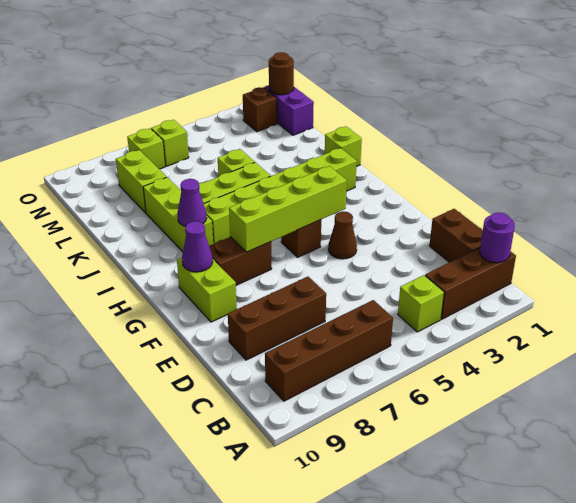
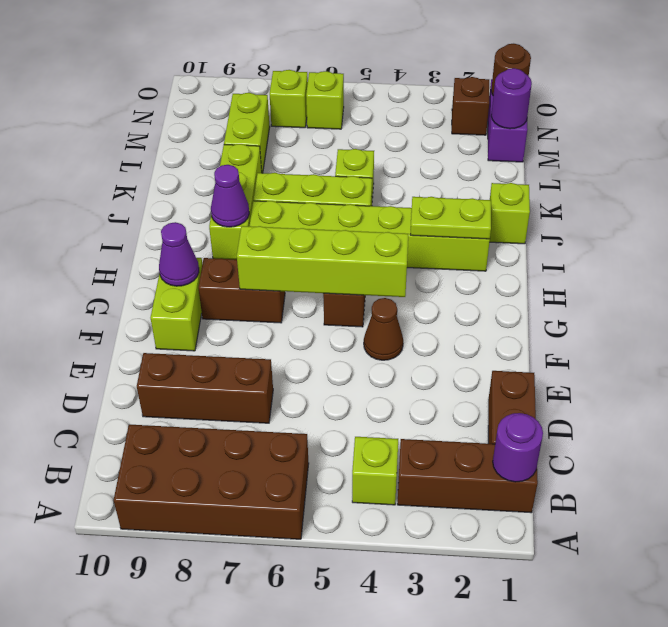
brown 1x4 brick [265,300,393,401] -> brown 2x4 brick [114,424,309,539]
none -> lime 1x2 plate [410,197,491,239]
none -> purple 1x1 round brick [491,68,532,129]

